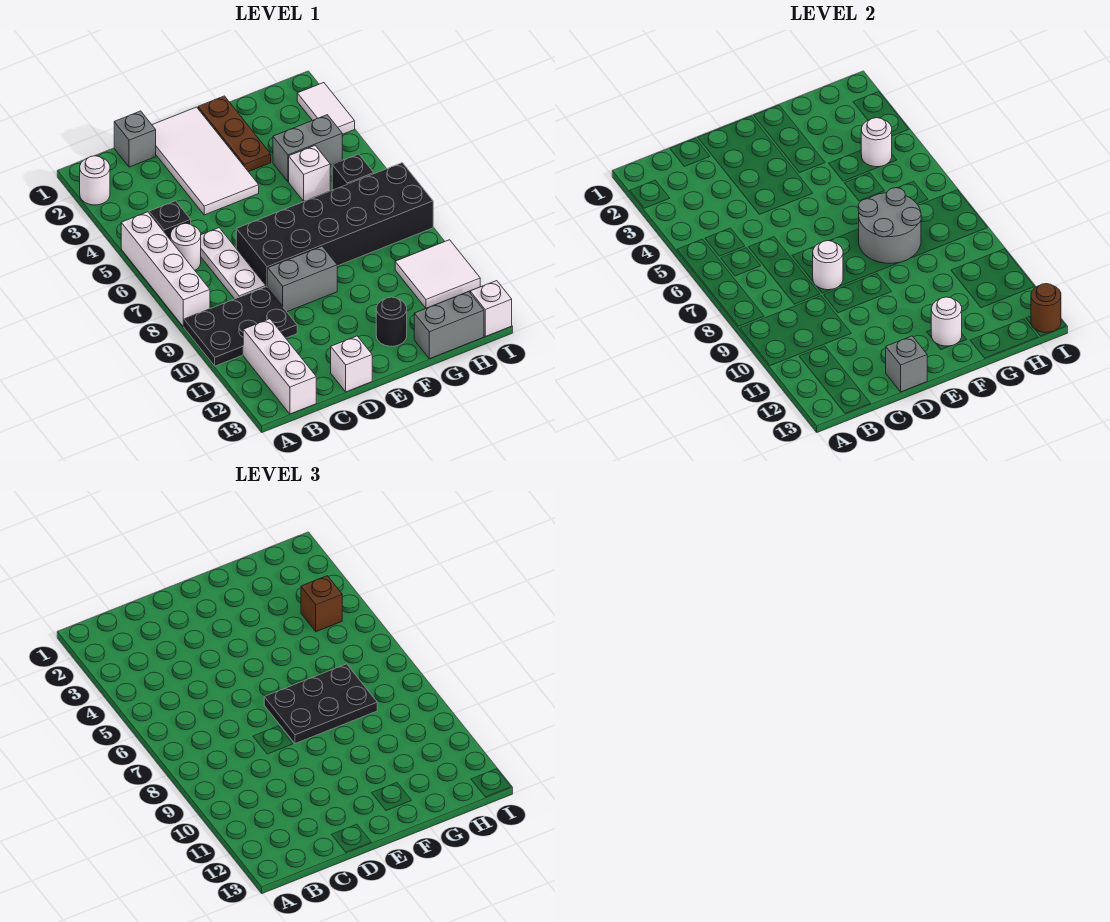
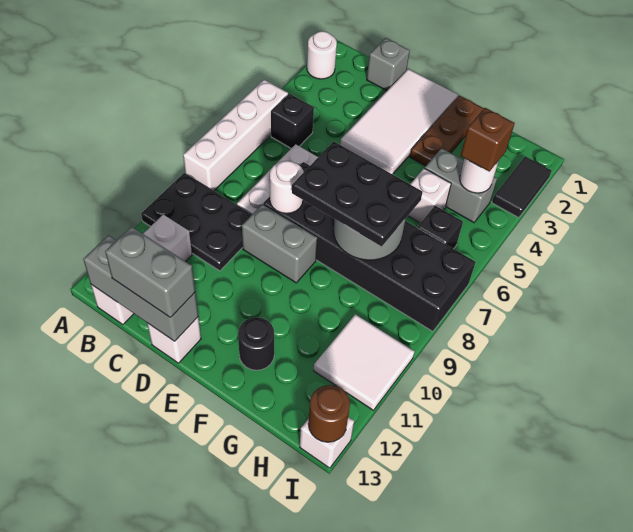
white 1x1 round brick [170,223,201,270] -> none
grey 1x1 brick [886,336,927,392] -> grey 1x3 brick [83,235,198,341]
white 1x1 round brick [931,297,962,346] -> none
grey 1x2 brick [414,292,484,359] -> grey 1x2 brick moved to [105,227,195,317]
white 1x2 tile [297,83,355,134] -> black 1x2 tile [492,157,552,218]

